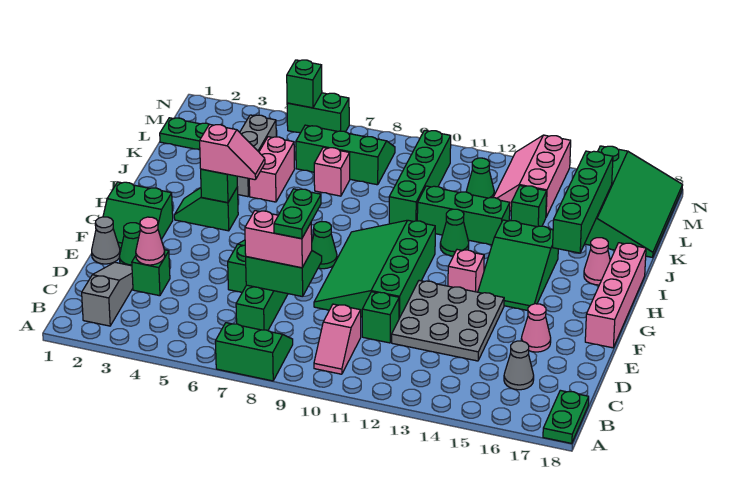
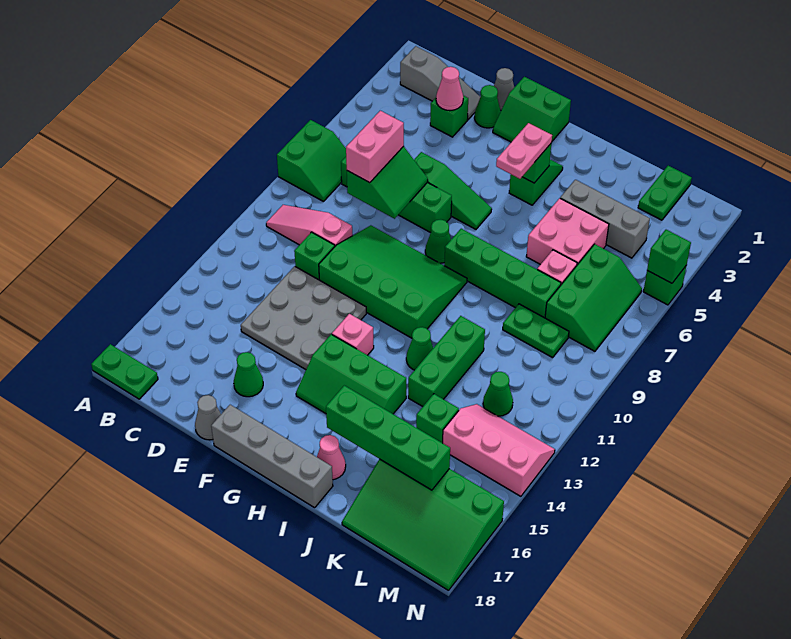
pink 1x2 slope [314,304,361,374] -> pink 1x3 slope [266,205,352,246]
grey 1x1 cone [504,341,534,390] -> grey 1x1 cone moved to [195,395,221,440]
green 1x2 plate [274,189,321,239] -> green 1x2 plate moved to [503,304,569,358]
pink 1x1 cone [521,304,551,352] -> green 1x1 cone [234,352,263,397]
green 2x2 slope [103,182,173,248] -> green 2x2 slope turned to [493,77,571,142]
pink 1x4 brick [585,243,646,348] -> grey 1x4 brick [211,405,333,508]
green 2x3 slope [478,220,558,311] -> green 2x3 slope turned to [296,334,406,414]
pink 1x2 slope [200,124,265,180] -> pink 1x2 plate [496,123,552,179]
pink 1x2 brick [249,137,295,202] -> pink 2x2 brick [526,198,609,265]
green 1x4 brick [389,130,451,224] -> green 1x4 brick moved to [444,229,561,318]
green 1x2 brick [287,93,349,133] -> green 1x1 brick [643,266,686,305]

